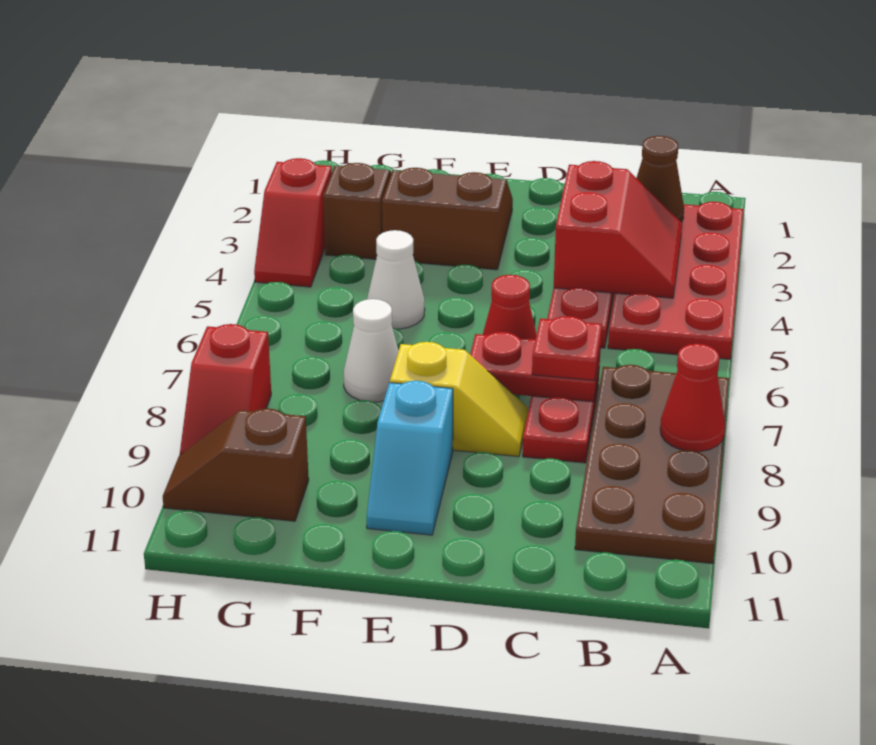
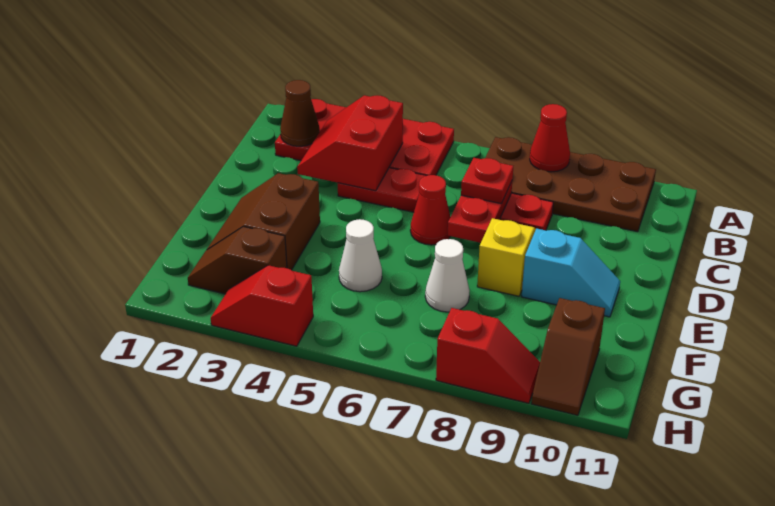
red 2x2 slope [554,161,682,298] -> red 2x2 slope turned to [297,95,403,191]
red 1x2 slope [254,158,332,287] -> red 1x2 slope turned to [211,265,313,346]

